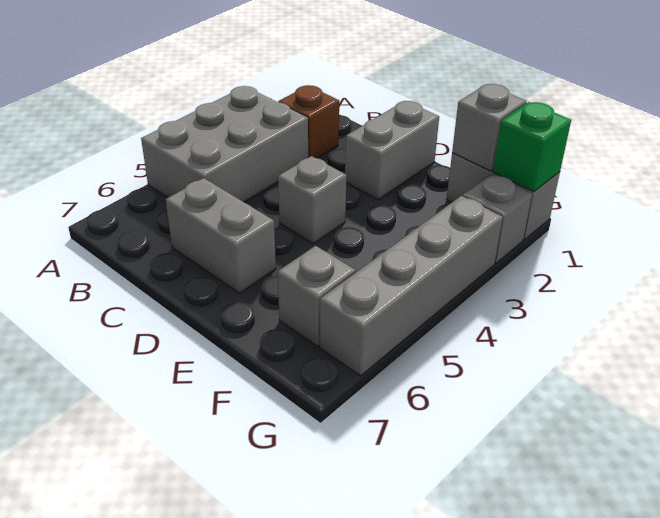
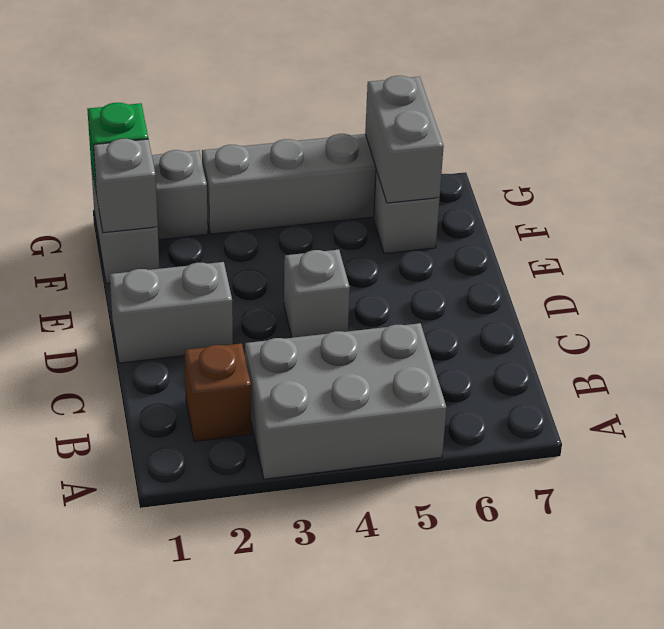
grey 1x2 brick [166,178,276,293] -> grey 1x2 brick moved to [365,76,444,203]

